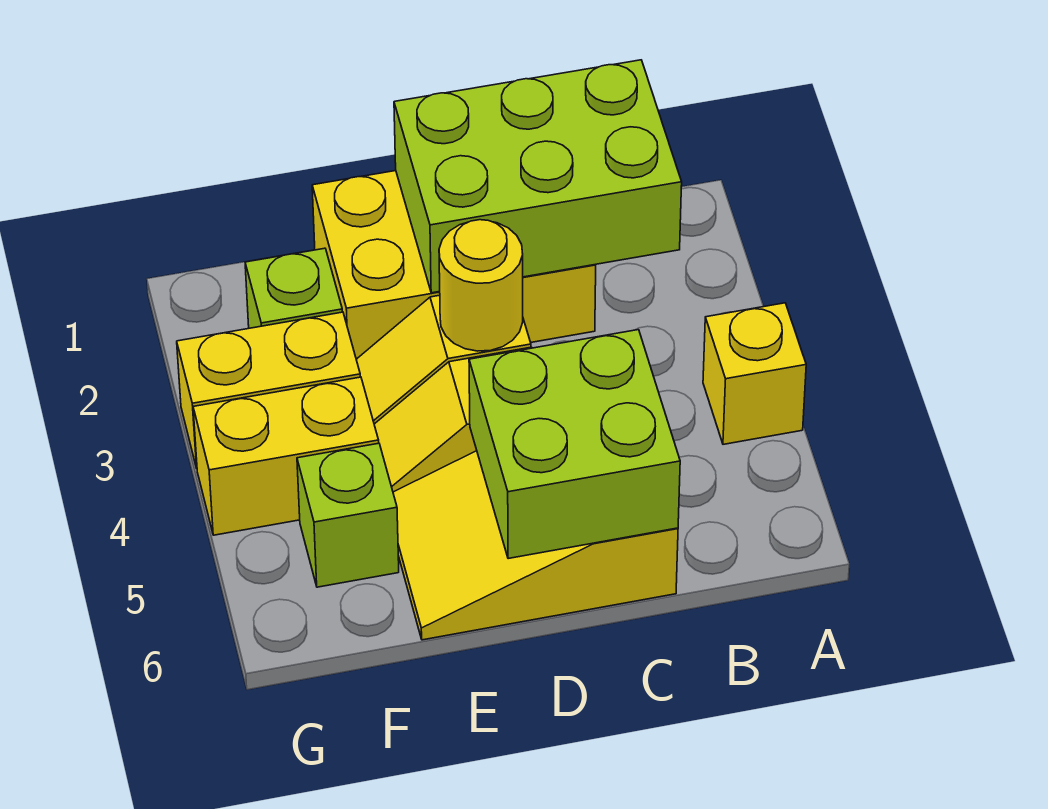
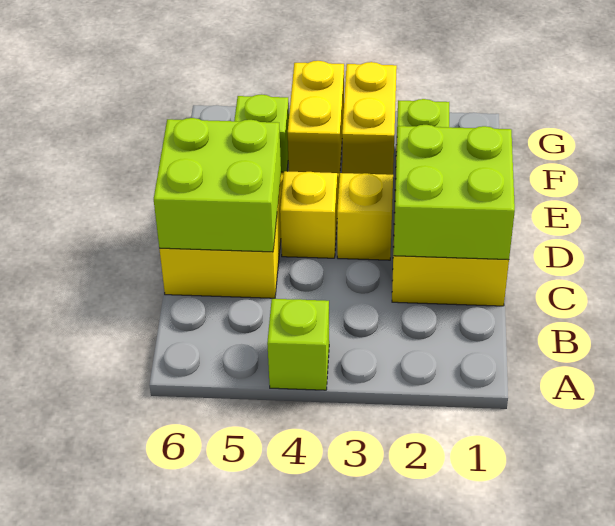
yellow 1x1 brick [703,303,806,444] -> lime 1x1 brick [267,299,329,390]
lime 2x3 brick [394,60,682,293] -> lime 2x2 brick [394,125,515,260]
yellow 1x1 round brick [439,220,523,351] -> none

